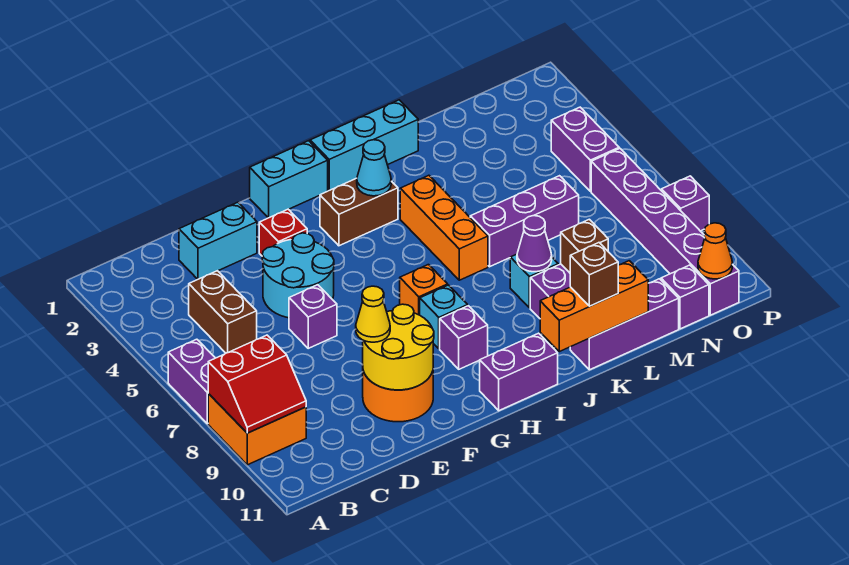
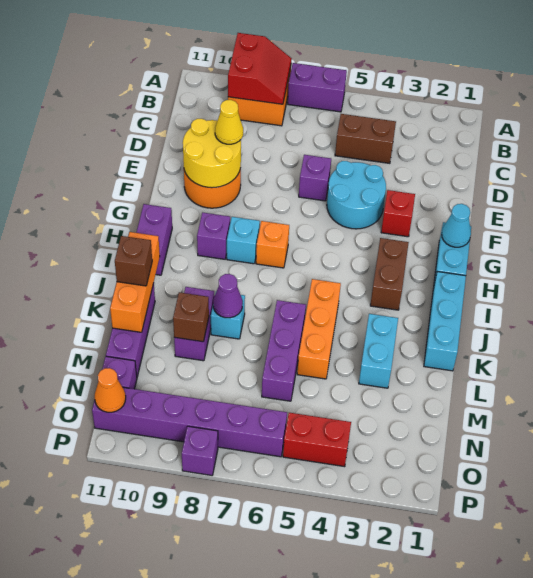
red 2x2 slope [208,335,306,433] -> red 2x2 slope turned to [228,33,292,104]
cyan 1x2 brick [179,202,257,279] -> cyan 1x2 brick moved to [359,314,398,388]
cyan 1x1 cone [357,140,391,196] -> cyan 1x1 cone moved to [442,204,471,247]
orange 1x3 brick [400,175,488,280] -> orange 1x3 brick turned to [297,279,341,379]
purple 1x2 brick [551,107,619,192] -> red 1x2 brick [283,413,351,467]

